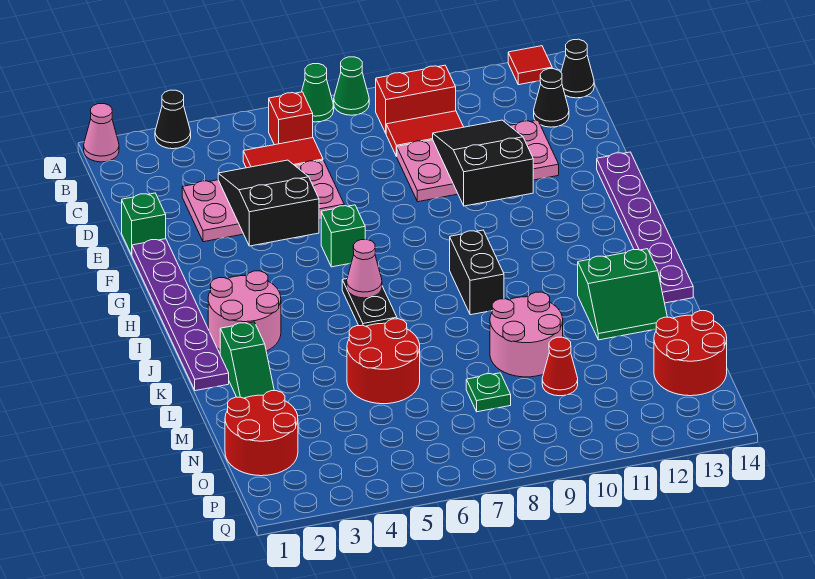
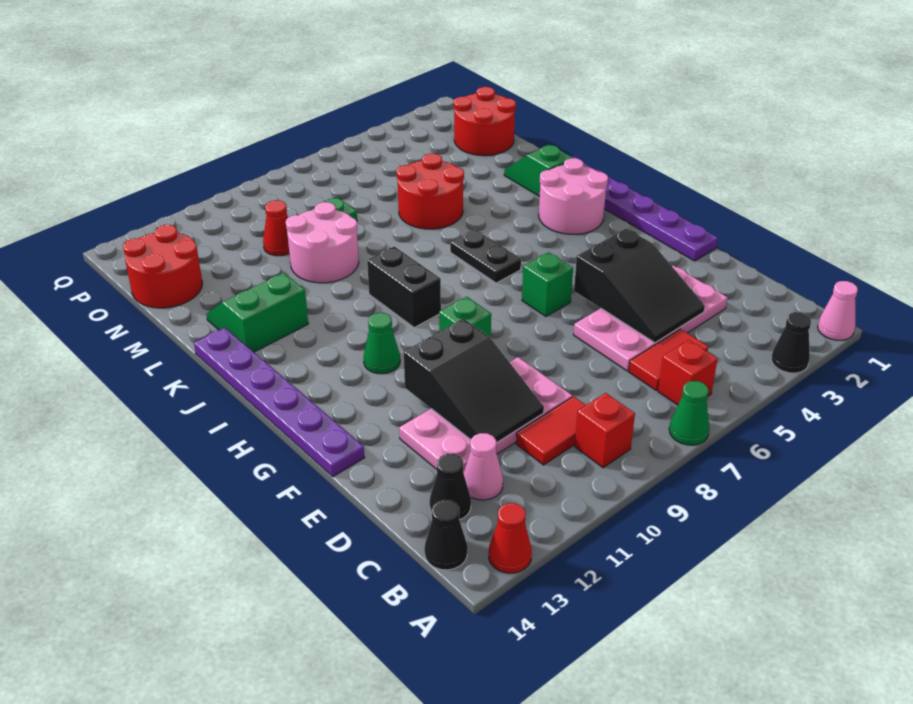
green 1x1 cone [334,57,369,115] -> green 1x1 cone moved to [364,313,400,374]
red 1x1 tile [508,46,552,85] -> red 1x1 cone [489,503,532,573]
red 1x2 brick [376,65,456,133] -> red 1x1 brick [575,393,635,468]
green 1x1 brick [122,193,166,255] -> green 1x1 brick moved to [439,297,491,338]
pink 1x1 cone [347,239,382,298] -> pink 1x1 cone moved to [464,433,503,500]

